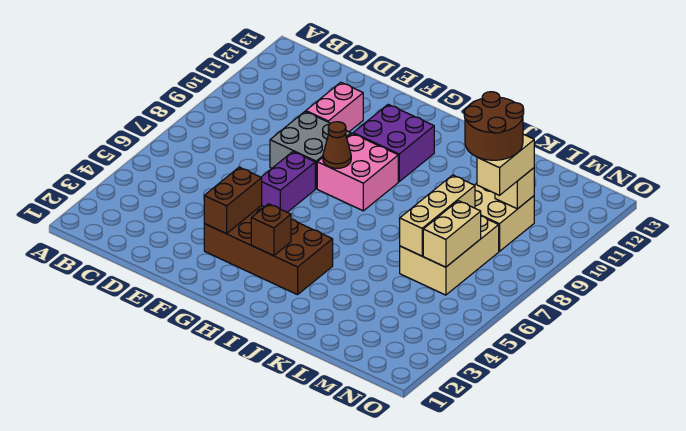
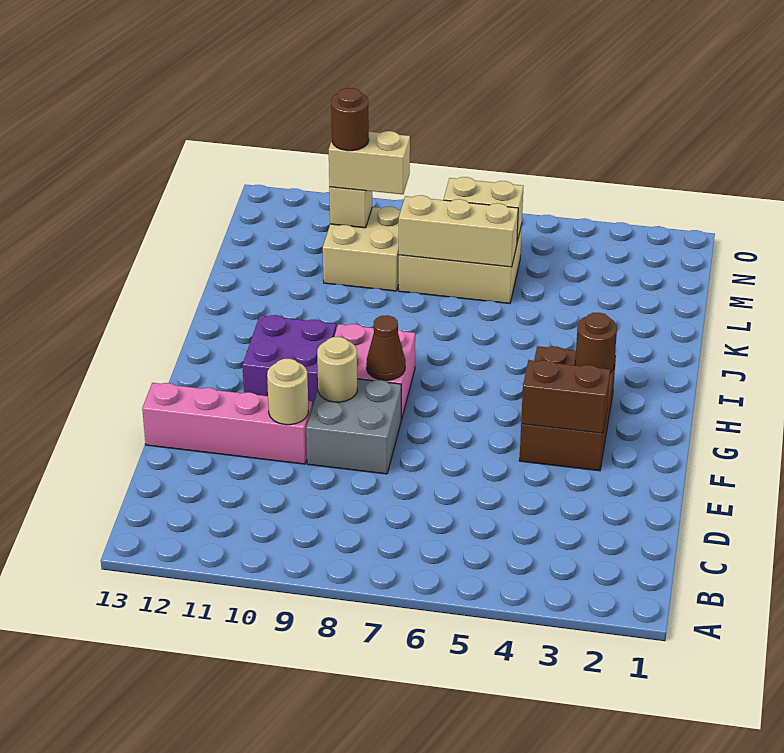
pink 1x2 brick [306,82,363,132] -> pink 1x4 brick [142,383,312,464]
none -> tan 1x1 round brick [267,359,308,425]
brown 2x4 brick [204,206,333,295] -> brown 2x3 brick [519,346,616,471]
purple 1x2 brick [261,152,315,212] -> none
none -> tan 1x1 round brick [317,337,357,402]
brown 1x1 brick [251,204,291,256] -> brown 1x1 round brick [575,313,617,373]
brown 2x2 round brick [464,92,524,160] -> brown 1x1 round brick [331,88,369,151]

